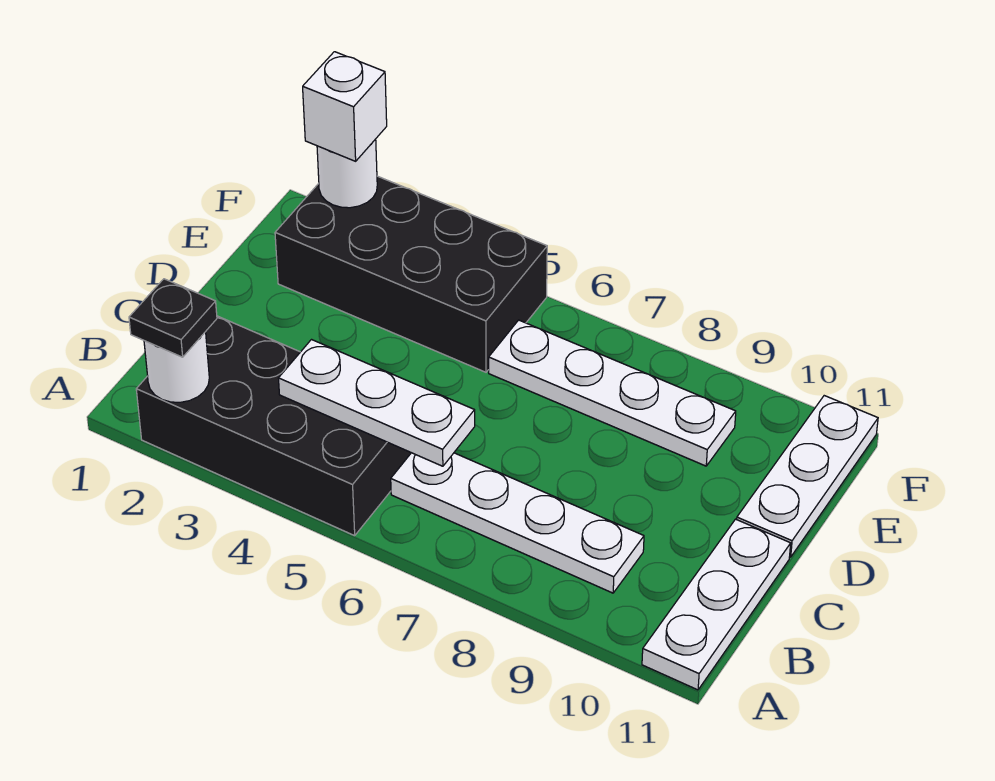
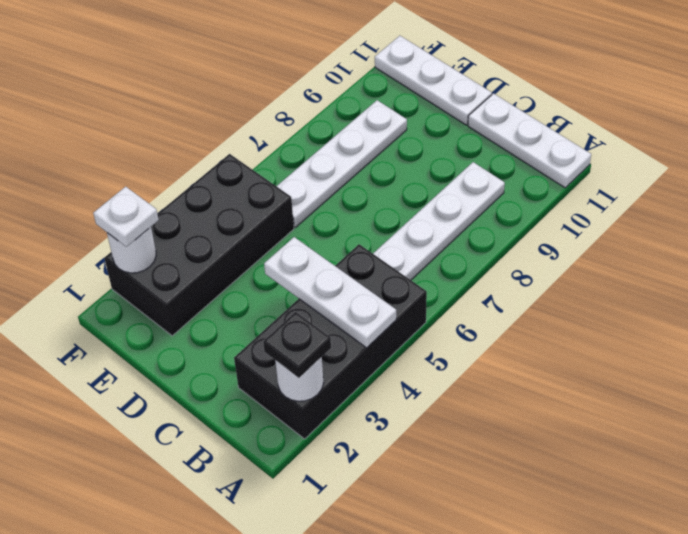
white 1x3 plate [278,340,475,466] -> white 1x3 plate turned to [264,237,396,348]
white 1x1 brick [303,52,387,161] -> white 1x1 plate [93,187,159,247]

